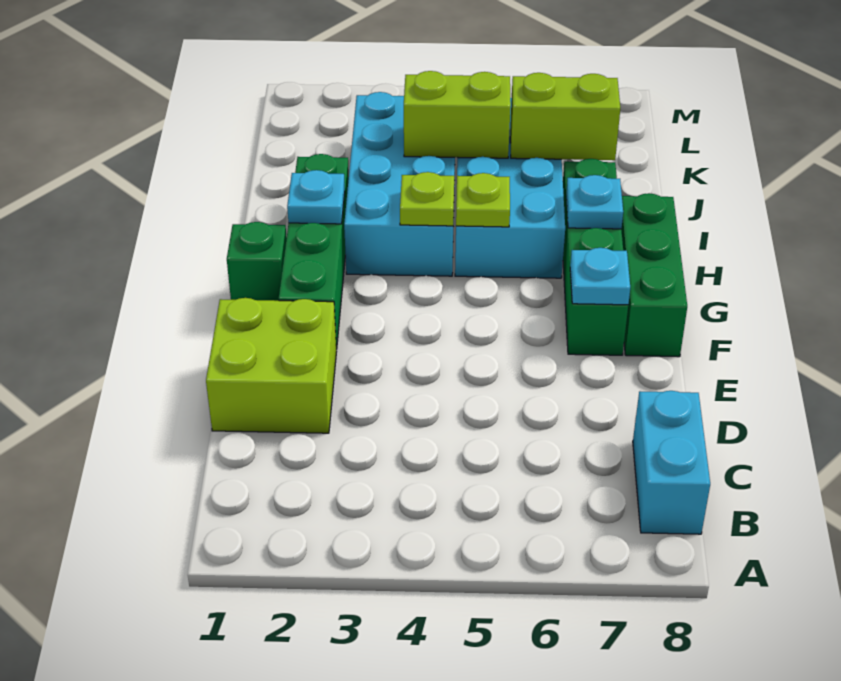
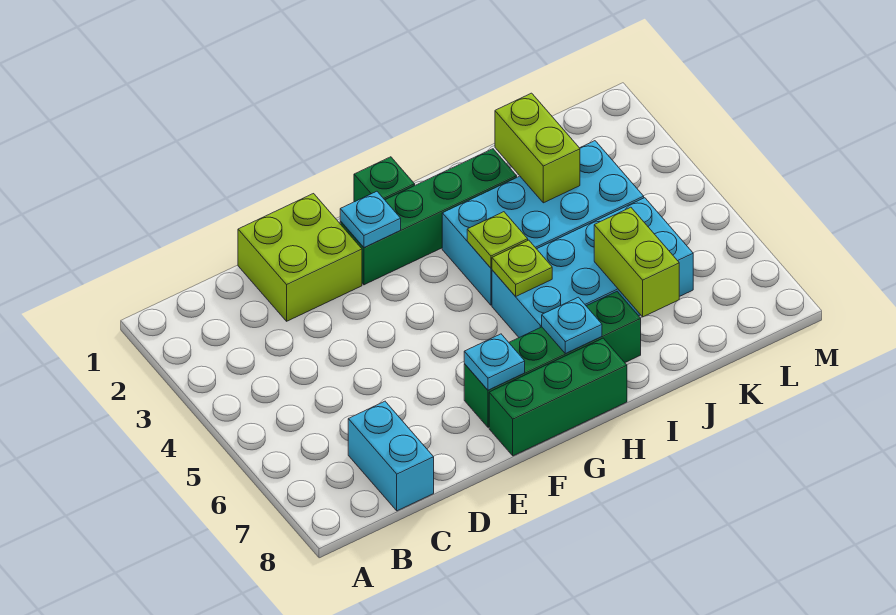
cyan 1x2 brick [633,391,710,534] -> cyan 1x2 brick turned to [348,401,434,511]
cyan 1x1 plate [287,170,345,224] -> cyan 1x1 plate moved to [340,191,401,247]
lime 1x2 brick [404,71,511,158] -> lime 1x2 brick moved to [495,93,580,203]

